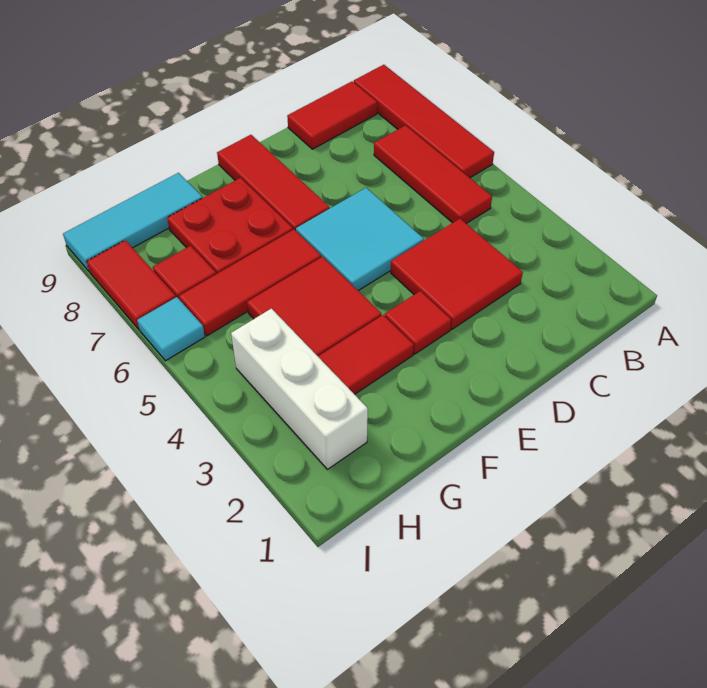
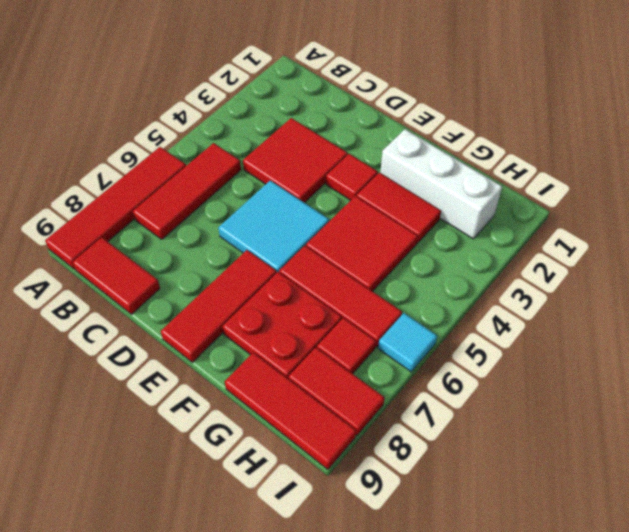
cyan 1x3 tile [63,173,202,272] -> red 1x3 tile [225,352,356,469]
white 1x3 brick [231,309,368,469] -> white 1x3 brick turned to [380,129,502,239]
red 1x2 tile [87,240,176,330] -> red 1x2 tile turned to [288,347,385,435]

